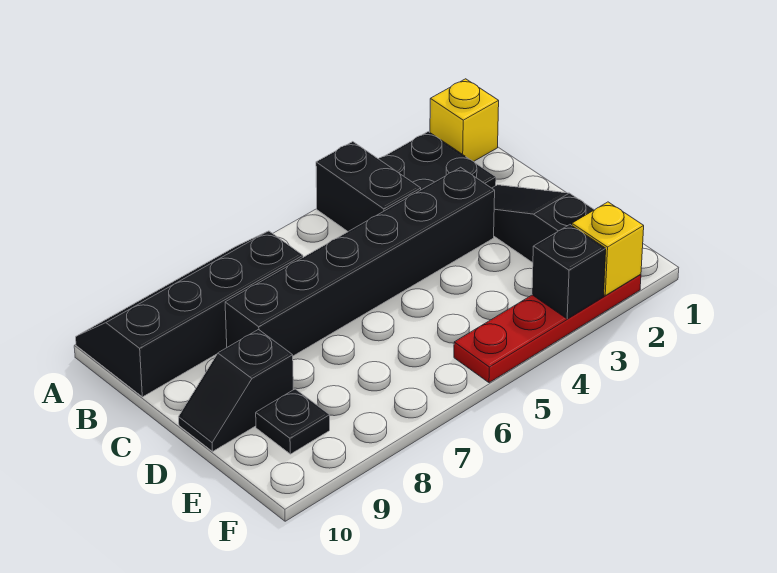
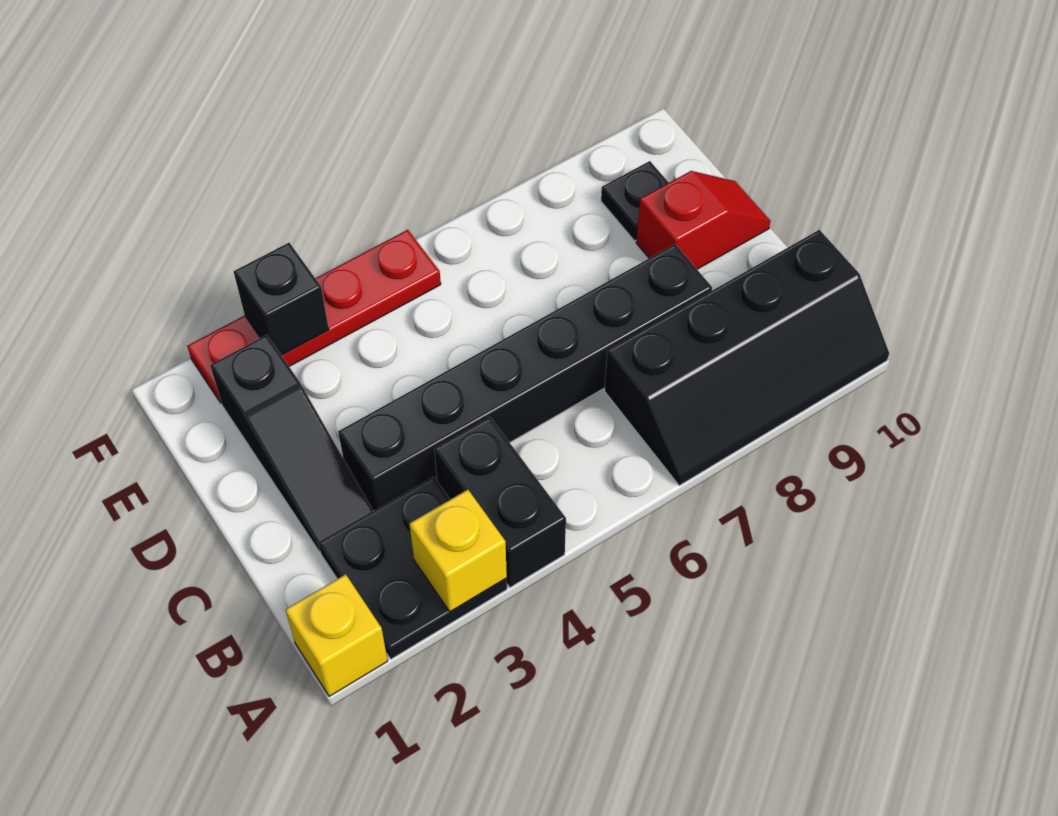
black 1x2 slope [179,330,293,451] -> red 1x2 slope [636,171,770,269]
yellow 1x1 brick [572,202,644,295] -> yellow 1x1 brick moved to [409,490,507,612]

